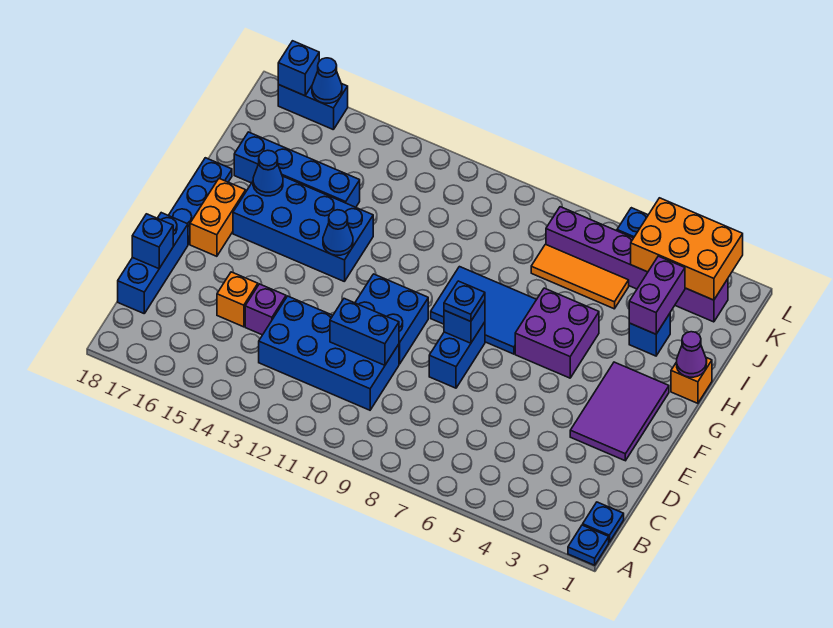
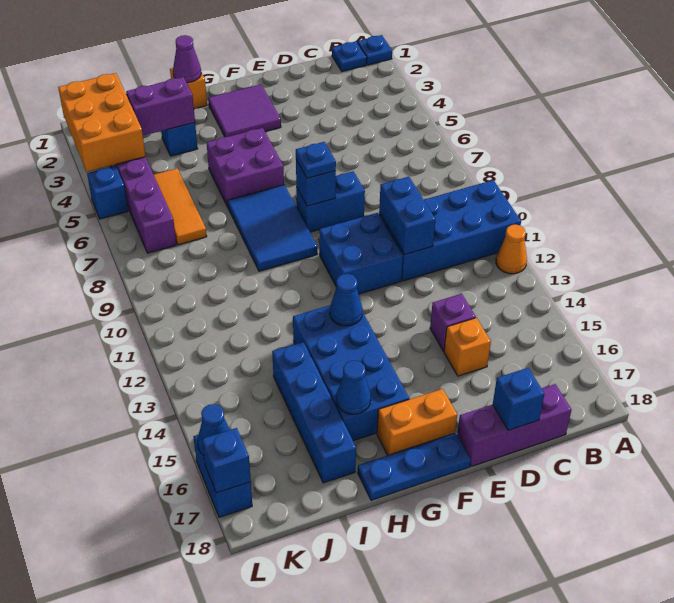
none -> orange 1x1 cone [496,225,527,274]
blue 2x4 brick [259,296,399,410] -> blue 2x4 brick turned to [379,180,521,281]
blue 1x3 brick [118,213,188,313] -> purple 1x3 brick [457,384,571,467]
purple 2x3 tile [570,362,669,461] -> purple 2x2 tile [208,84,281,137]

